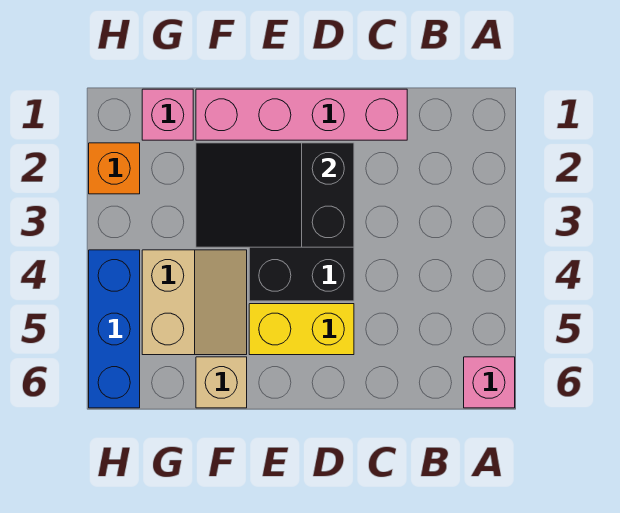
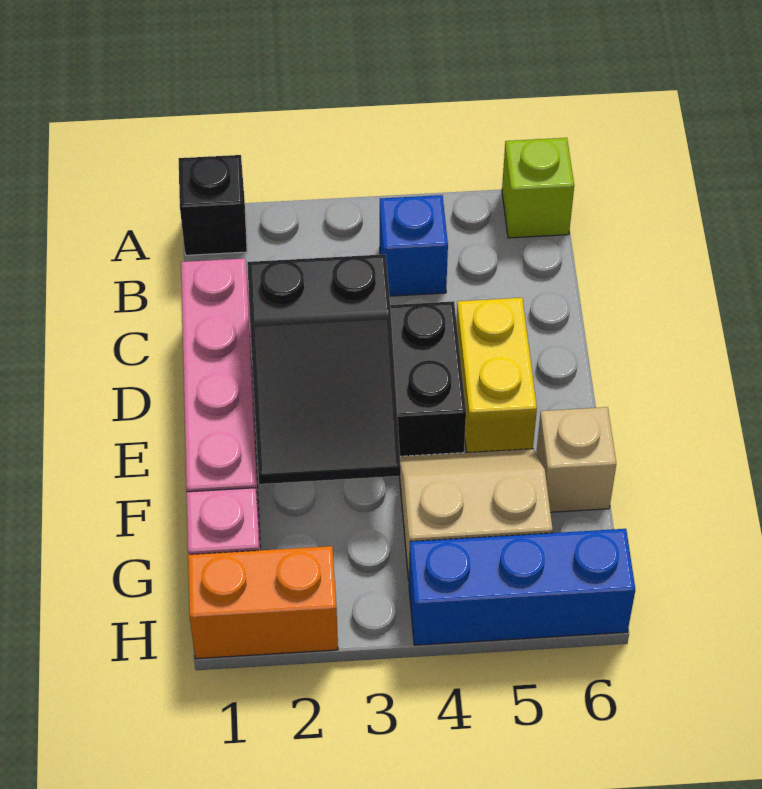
none -> black 1x1 brick [179,155,247,255]
pink 1x1 brick [464,357,515,408] -> lime 1x1 brick [502,138,574,238]
none -> blue 1x1 brick [380,195,448,296]
orange 1x1 brick [89,143,140,194] -> orange 1x2 brick [188,546,338,659]

